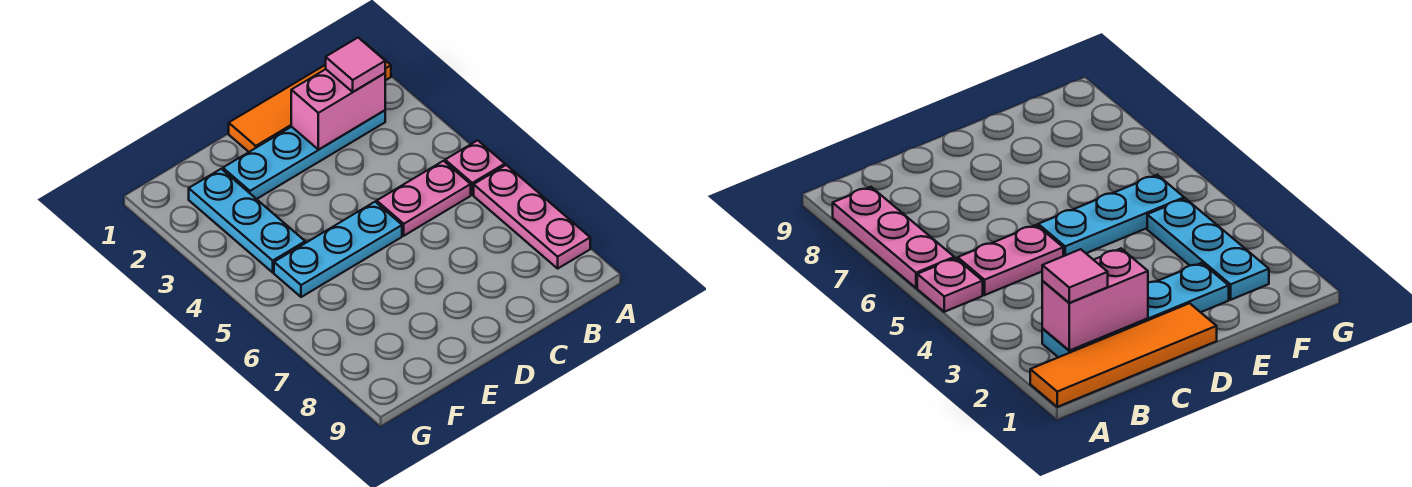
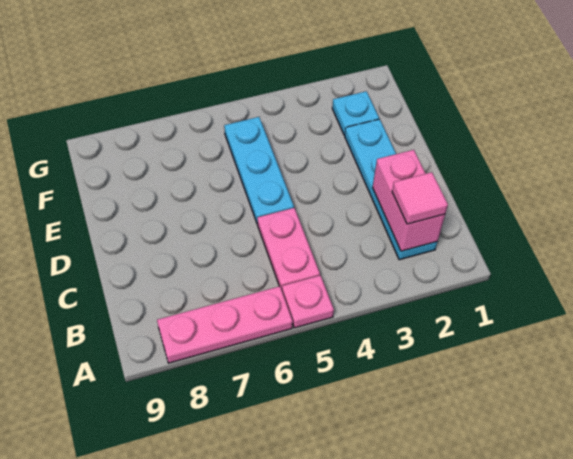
orange 1x4 tile [229,42,391,152] -> none
cyan 1x3 plate [189,169,305,272] -> cyan 1x1 plate [332,91,379,135]

